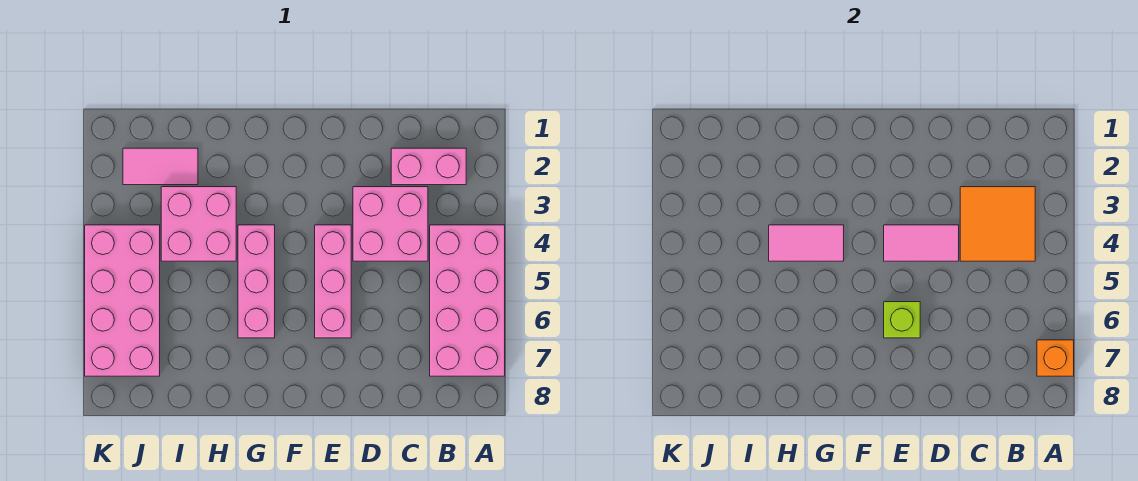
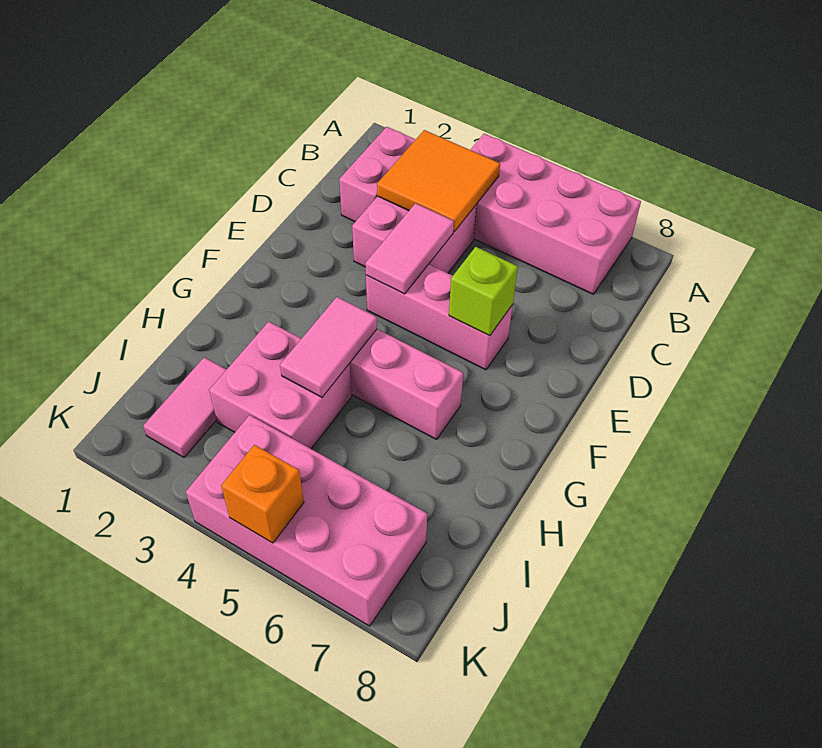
orange 1x1 brick [1037,340,1074,376] -> orange 1x1 brick moved to [221,445,304,543]

